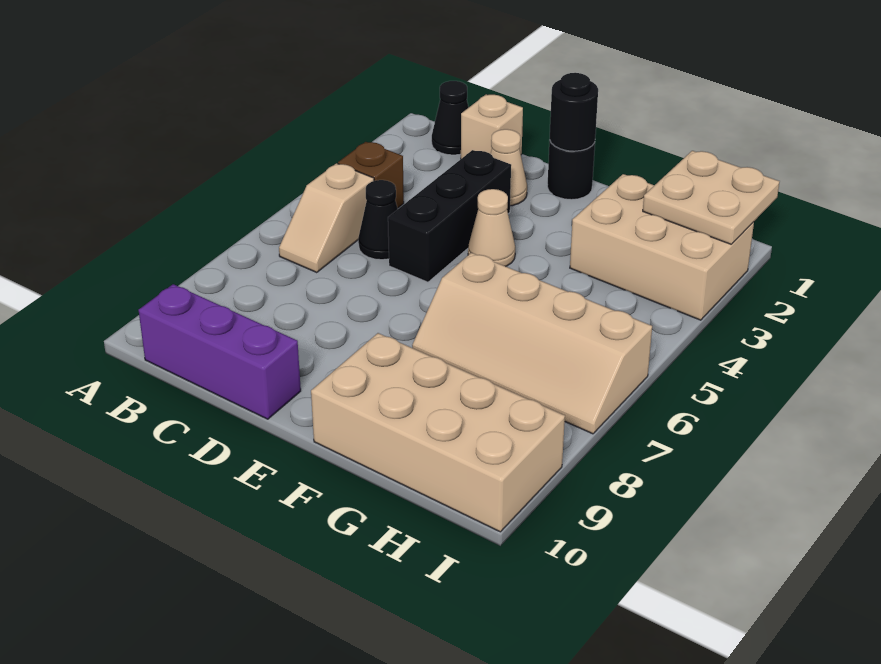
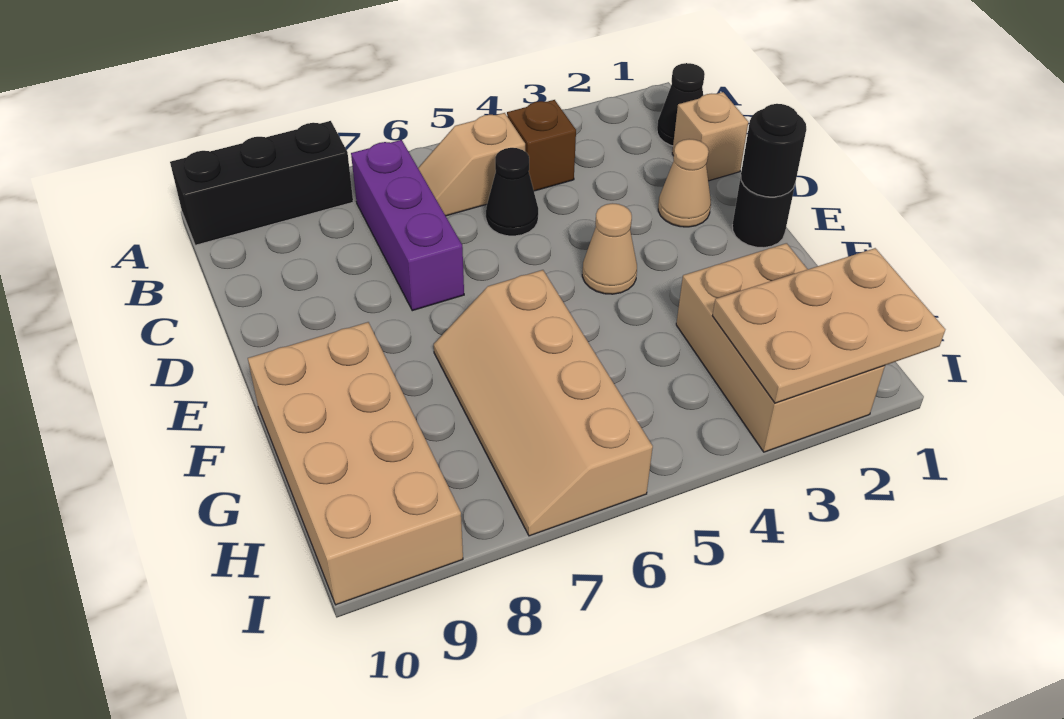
purple 1x3 brick [139,284,301,419] -> purple 1x3 brick moved to [351,140,464,311]
black 1x3 brick [388,150,511,282] -> black 1x3 brick moved to [170,121,353,245]
tan 2x2 plate [643,151,780,244] -> tan 2x3 plate [712,248,945,403]

